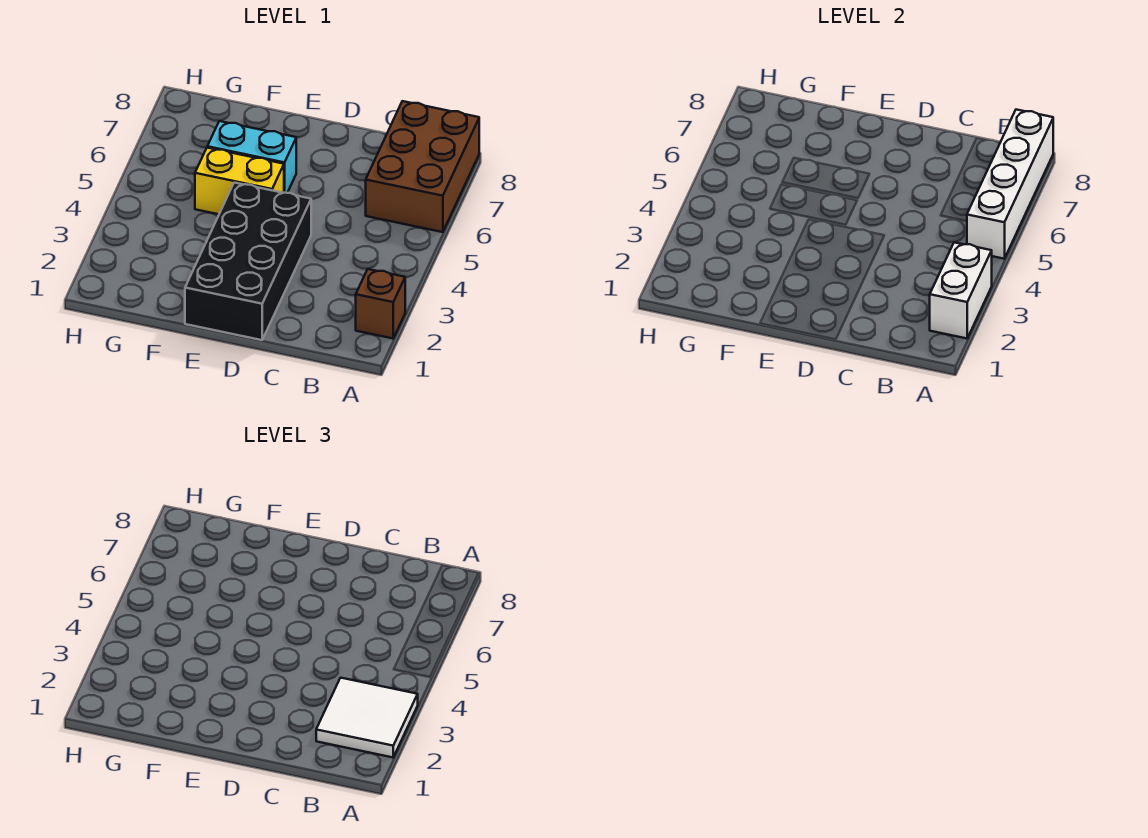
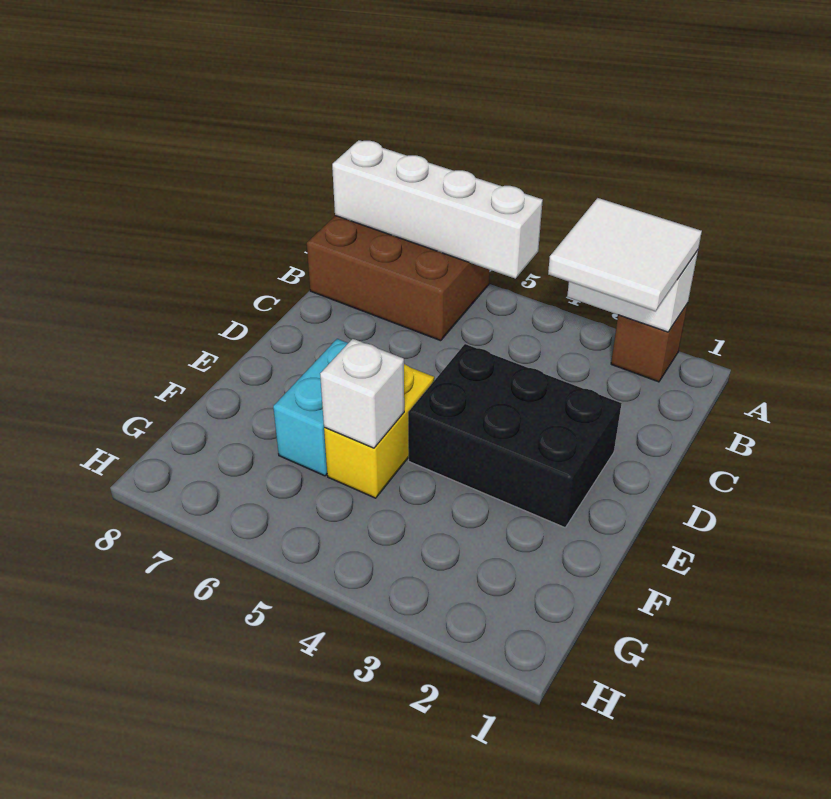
black 2x4 brick [185,183,311,340] -> black 2x3 brick [408,344,622,527]
none -> white 1x1 brick [320,339,404,448]

